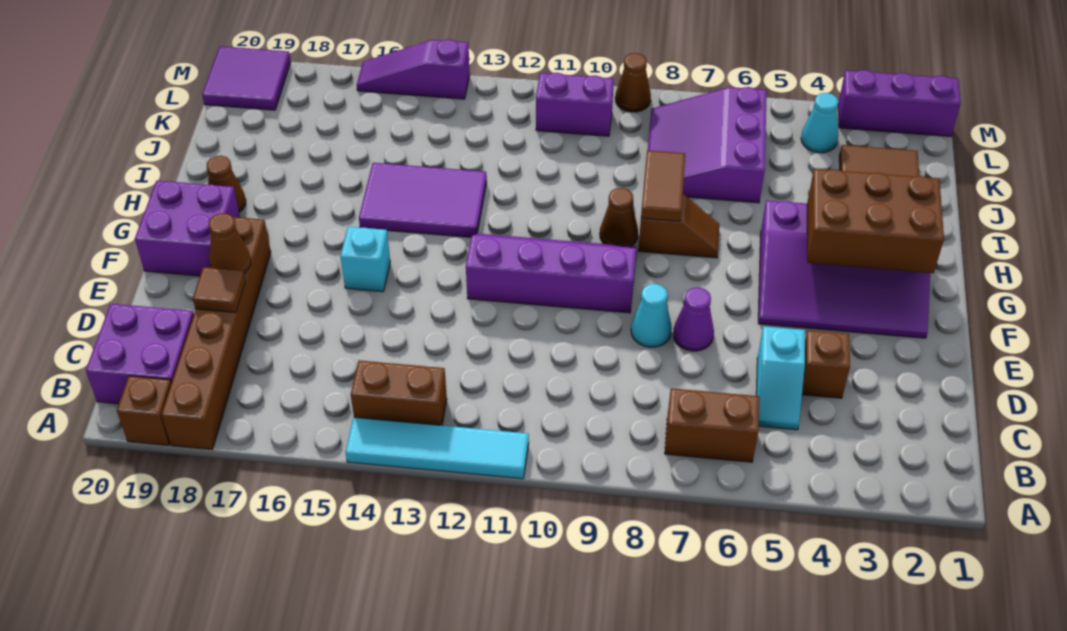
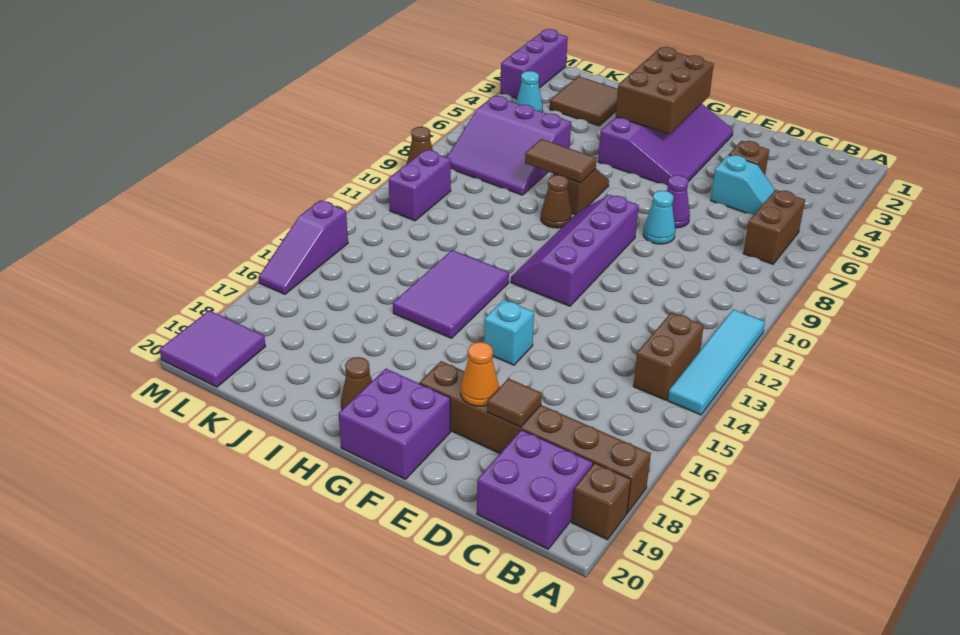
brown 1x1 cone [209,213,251,273] -> orange 1x1 cone [461,342,499,406]

